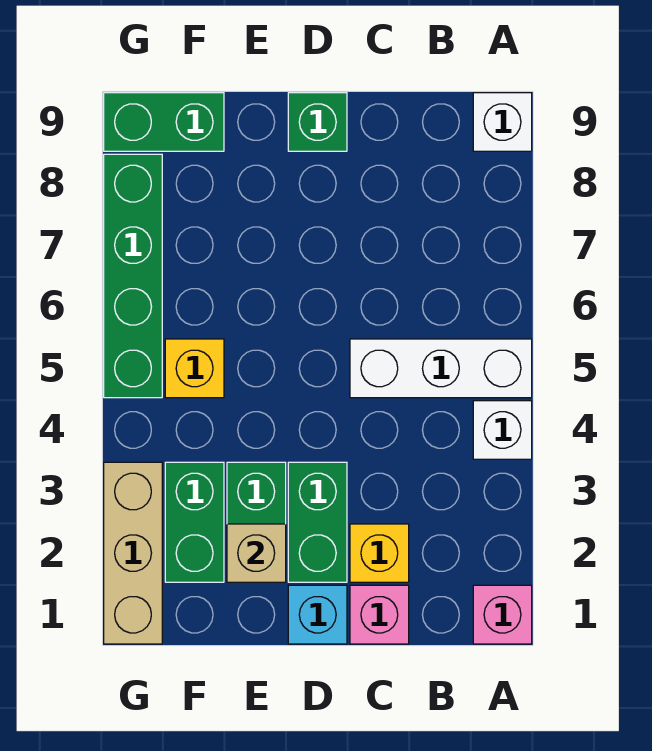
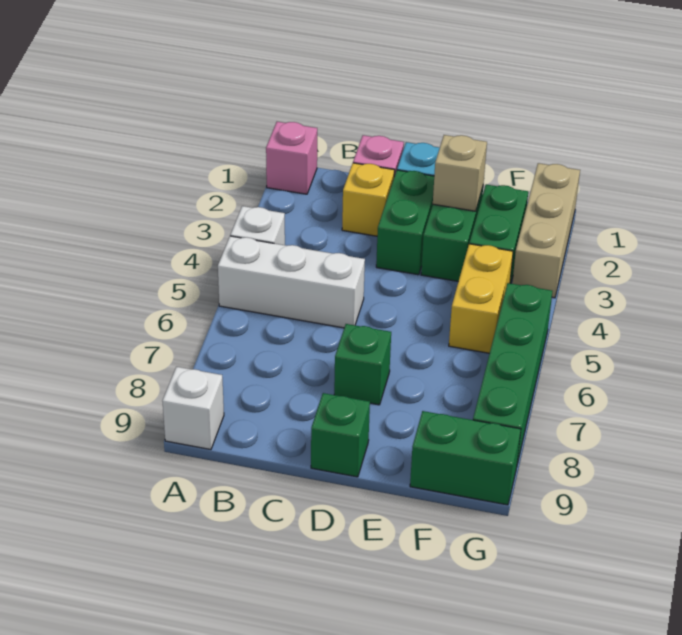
none -> green 1x1 brick [334,324,391,405]
yellow 1x1 brick [165,339,224,398] -> yellow 1x2 brick [449,244,513,353]

